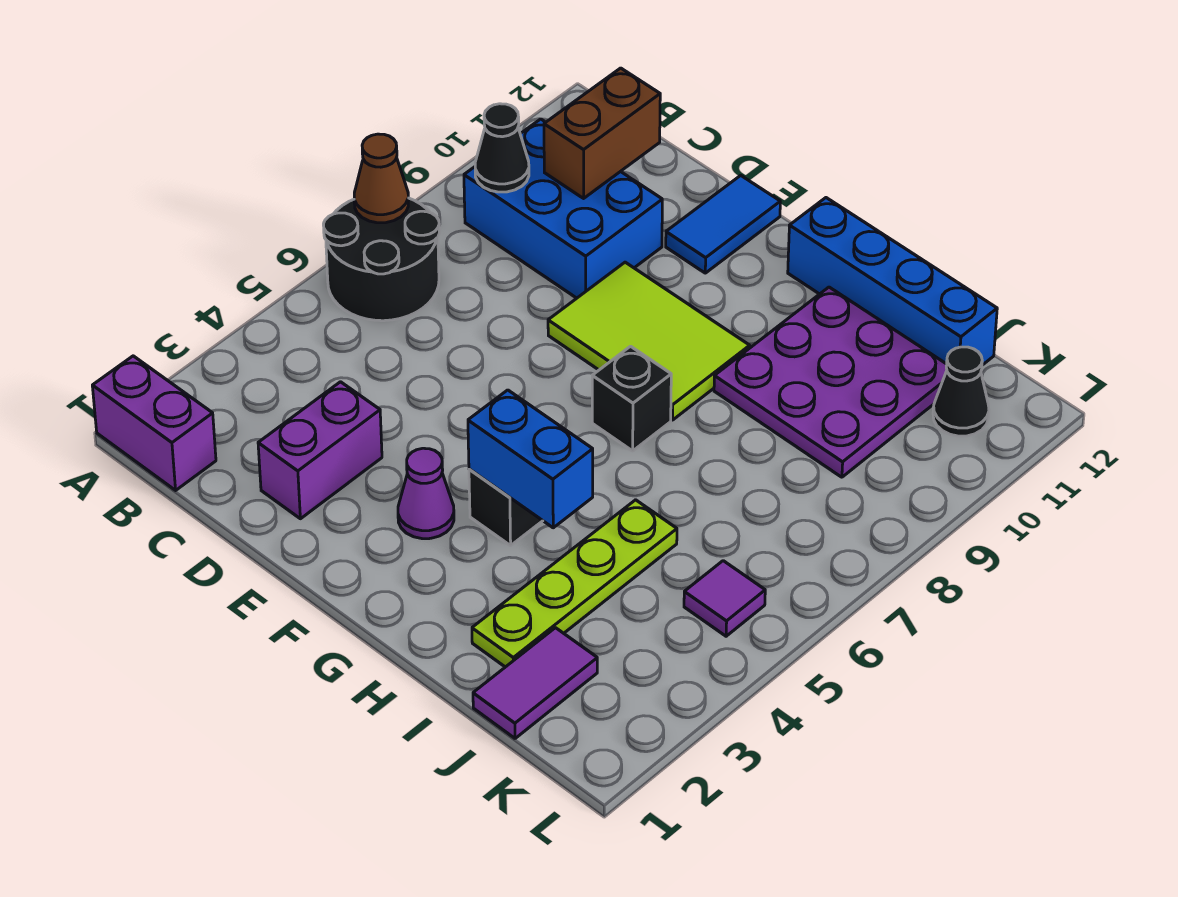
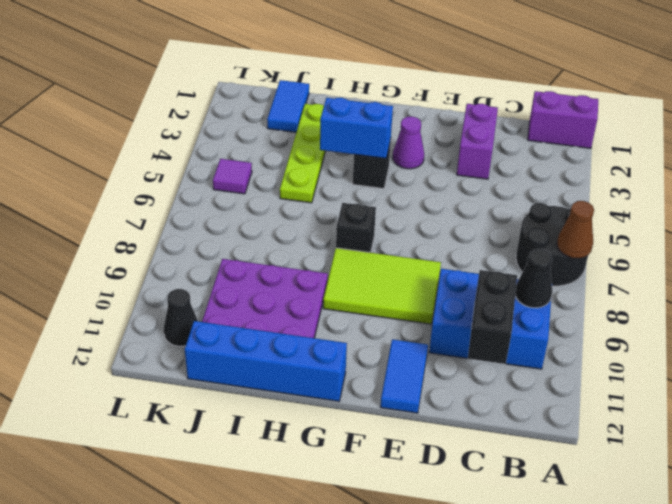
brown 1x2 brick [544,68,660,198] -> black 1x2 brick [468,270,517,364]
purple 1x2 tile [473,628,597,738] -> blue 1x2 tile [267,80,309,132]

